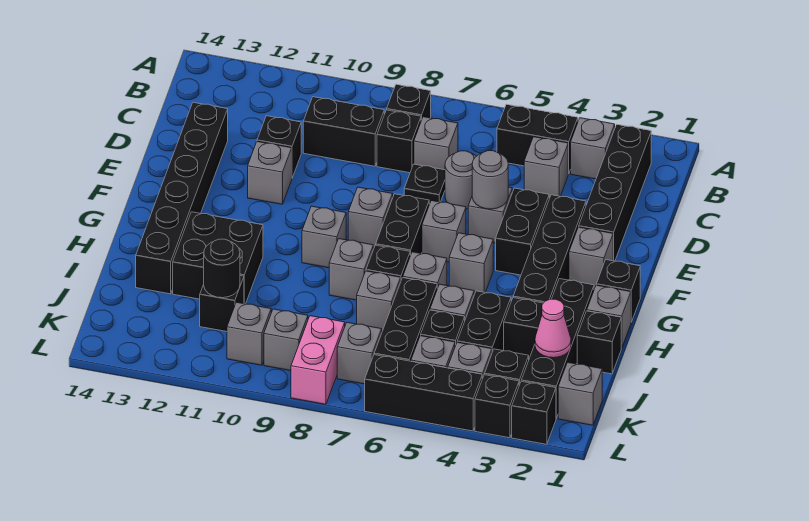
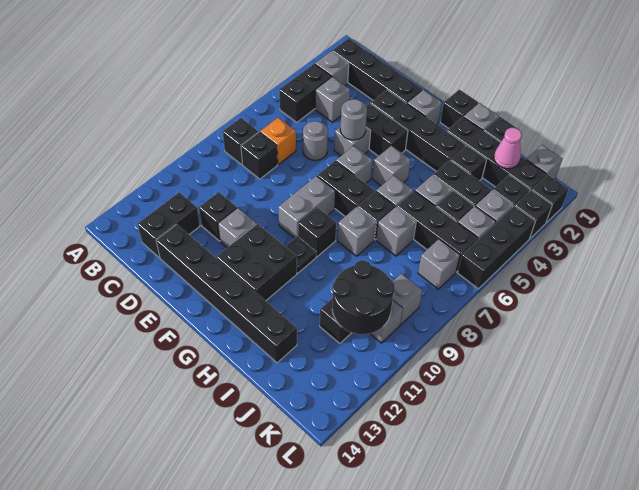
grey 1x1 brick [414,117,458,170] -> orange 1x1 brick [260,118,296,164]
black 1x2 brick [303,97,384,166] -> black 1x2 brick moved to [138,192,200,258]
black 1x1 plate [404,164,445,204] -> black 1x1 plate moved to [285,236,316,273]
grey 1x1 brick [348,187,393,248] -> grey 1x2 brick [278,176,335,238]
grey 1x1 brick [302,206,346,268] -> black 1x1 brick [298,207,336,256]
black 2x2 brick [173,212,263,304] -> black 2x2 brick moved to [216,224,297,301]
black 1x1 round brick [204,239,240,298] -> black 2x2 round brick [332,260,395,334]
pink 1x2 brick [291,316,345,404] -> none

